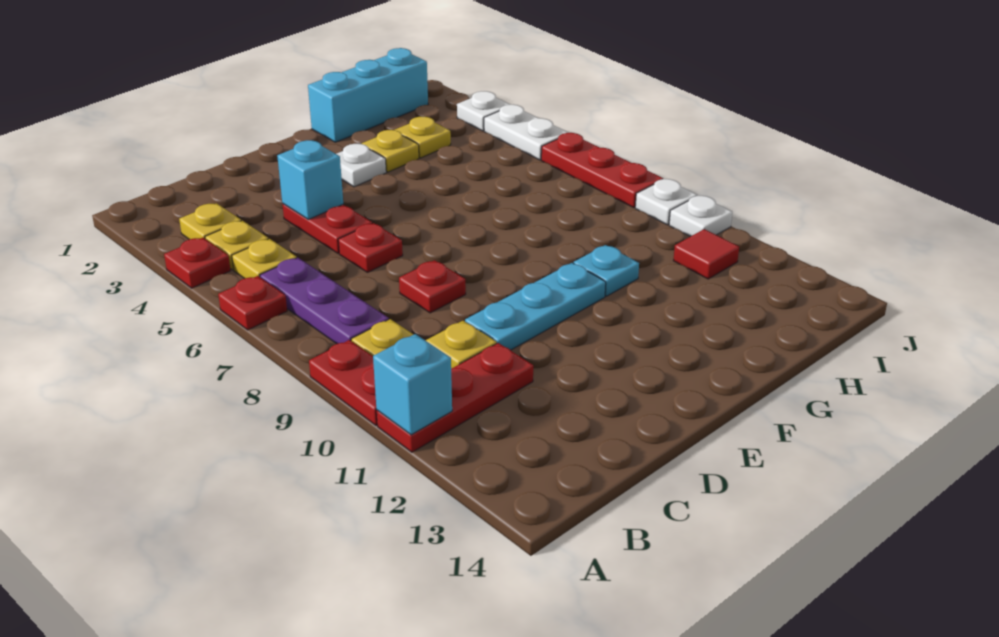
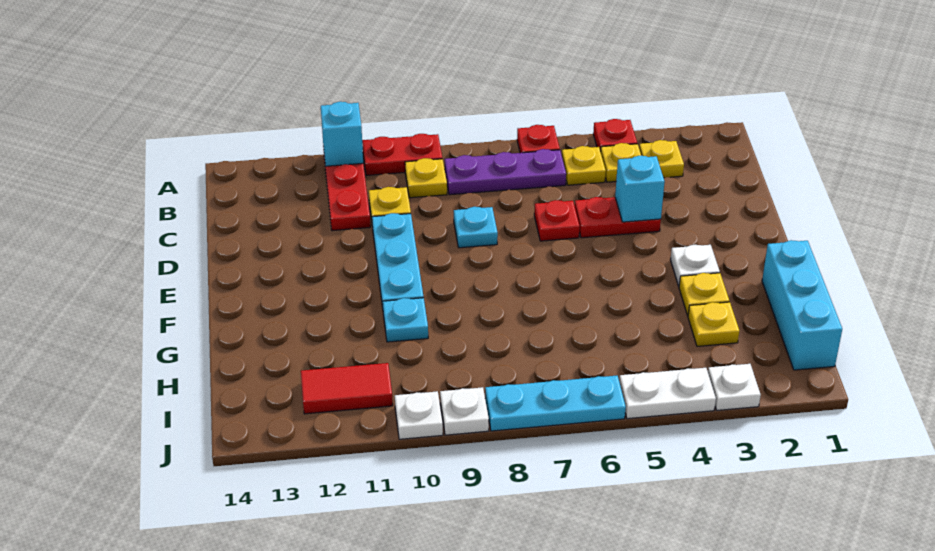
red 1x1 plate [399,260,466,313] -> cyan 1x1 plate [454,207,498,248]
red 1x1 tile [673,229,739,279] -> red 1x2 tile [301,363,393,414]
red 1x3 plate [541,133,663,207] -> cyan 1x3 plate [485,376,626,431]

